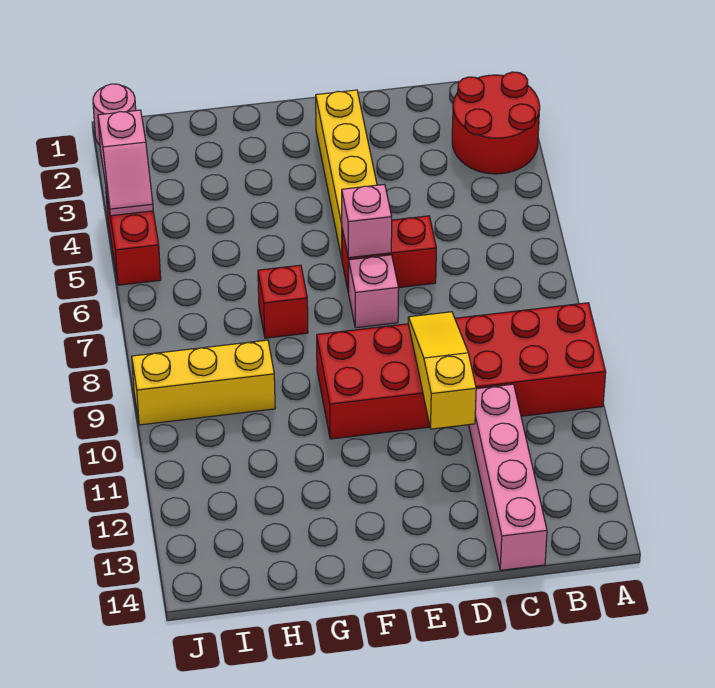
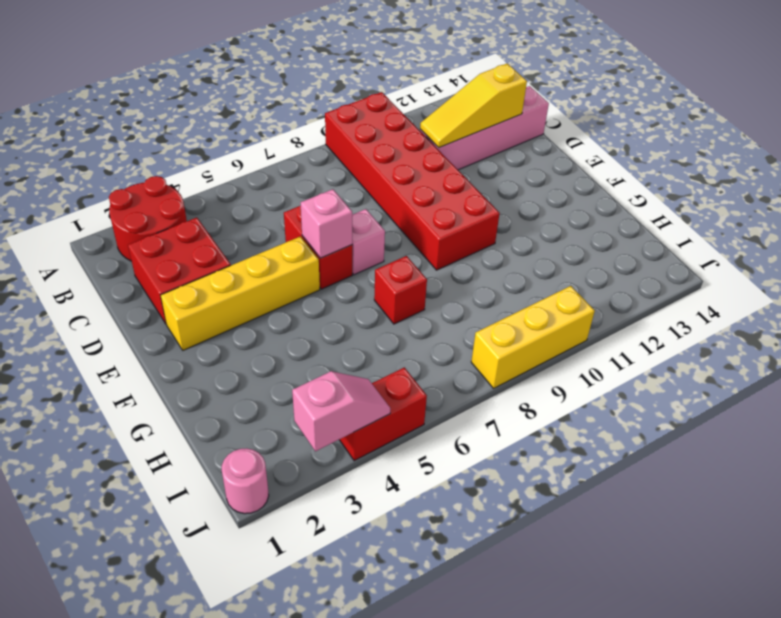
none -> red 2x2 brick [128,218,231,324]
yellow 1x3 slope [408,312,476,429] -> yellow 1x3 slope moved to [420,64,527,148]
yellow 1x3 brick [132,340,275,425] -> yellow 1x3 brick turned to [471,286,595,388]

